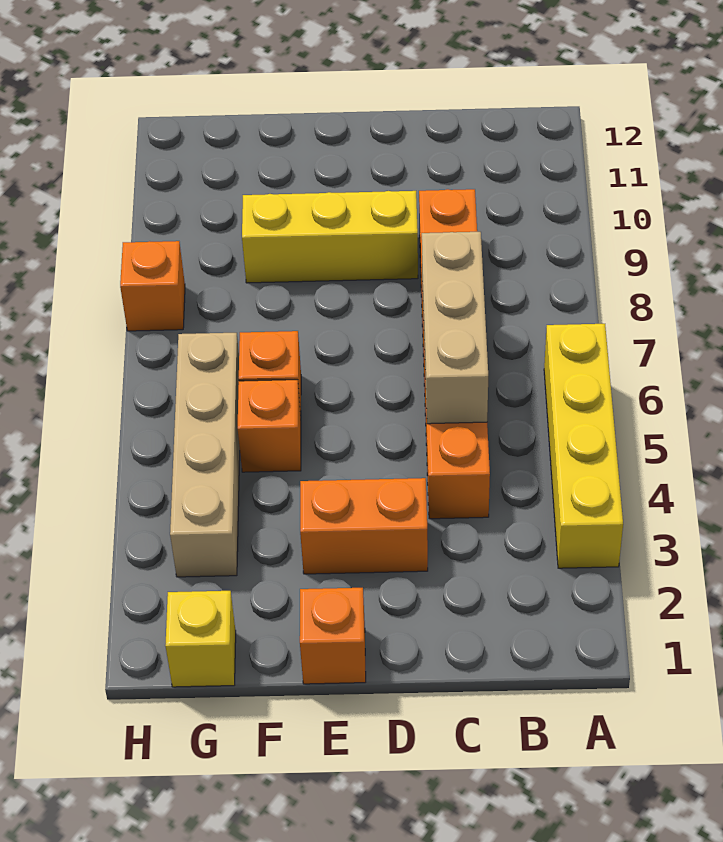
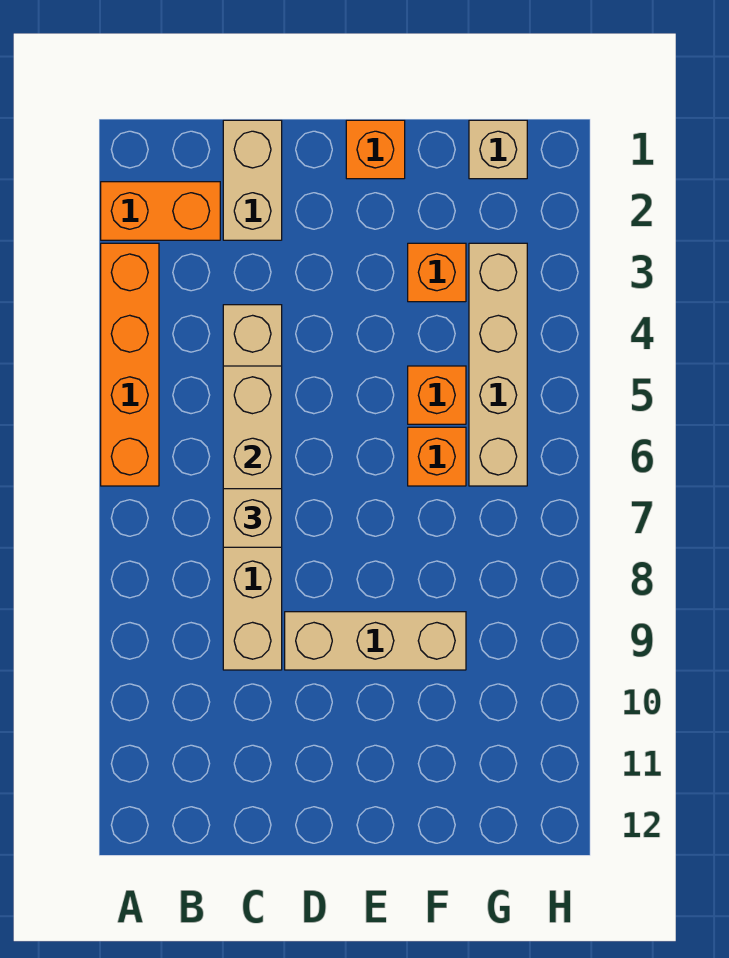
yellow 1x4 brick [544,324,623,568] -> orange 1x4 brick [101,243,159,486]
none -> tan 1x2 brick [223,120,282,240]
orange 1x6 brick [419,189,490,519] -> tan 1x6 brick [223,305,282,670]
none -> tan 1x1 brick [223,489,282,547]
orange 1x2 brick [300,478,428,574] -> orange 1x2 brick moved to [101,182,220,240]
yellow 1x3 brick [242,191,418,283] -> tan 1x3 brick [285,612,466,670]
yellow 1x1 brick [165,591,236,687] -> tan 1x1 brick [469,120,527,179]
orange 1x1 brick [120,241,185,331] -> orange 1x1 brick moved to [408,243,466,302]

